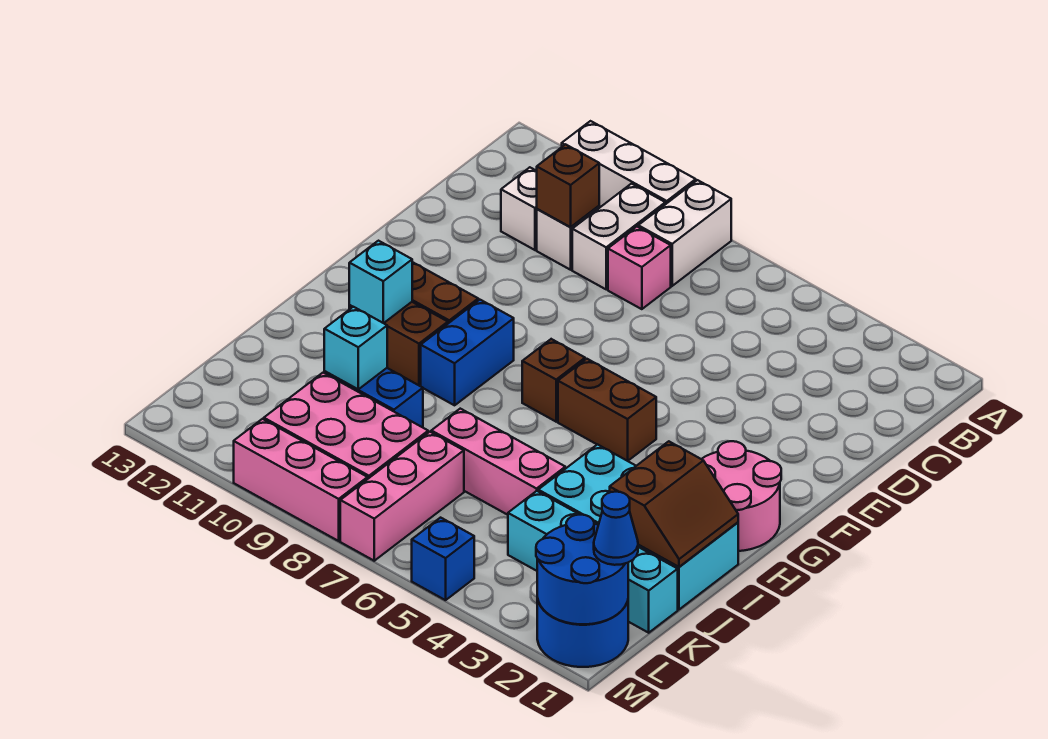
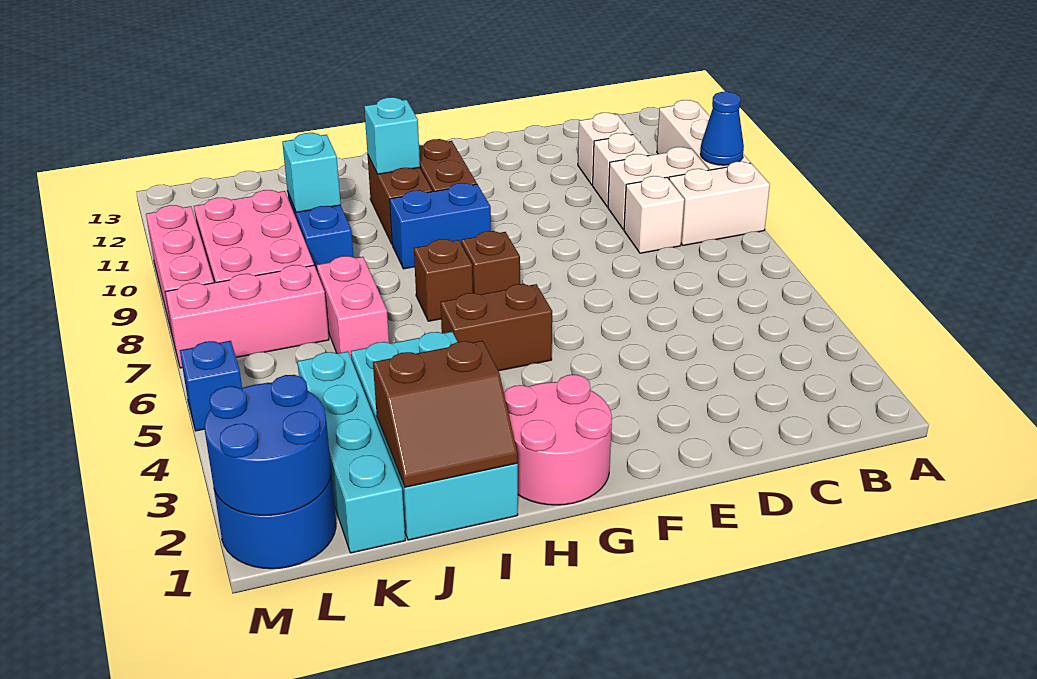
pink 1x1 brick [608,227,671,309] -> white 1x1 brick [624,176,684,253]
brown 1x1 brick [537,144,599,227] -> brown 1x1 brick moved to [414,239,473,321]
brown 1x2 brick [558,359,656,461] -> brown 1x2 brick turned to [441,284,552,371]
pink 1x3 brick [431,409,565,515] -> pink 1x2 brick [317,256,389,357]
blue 1x1 cone [594,492,638,565] -> blue 1x1 cone moved to [700,92,744,165]

